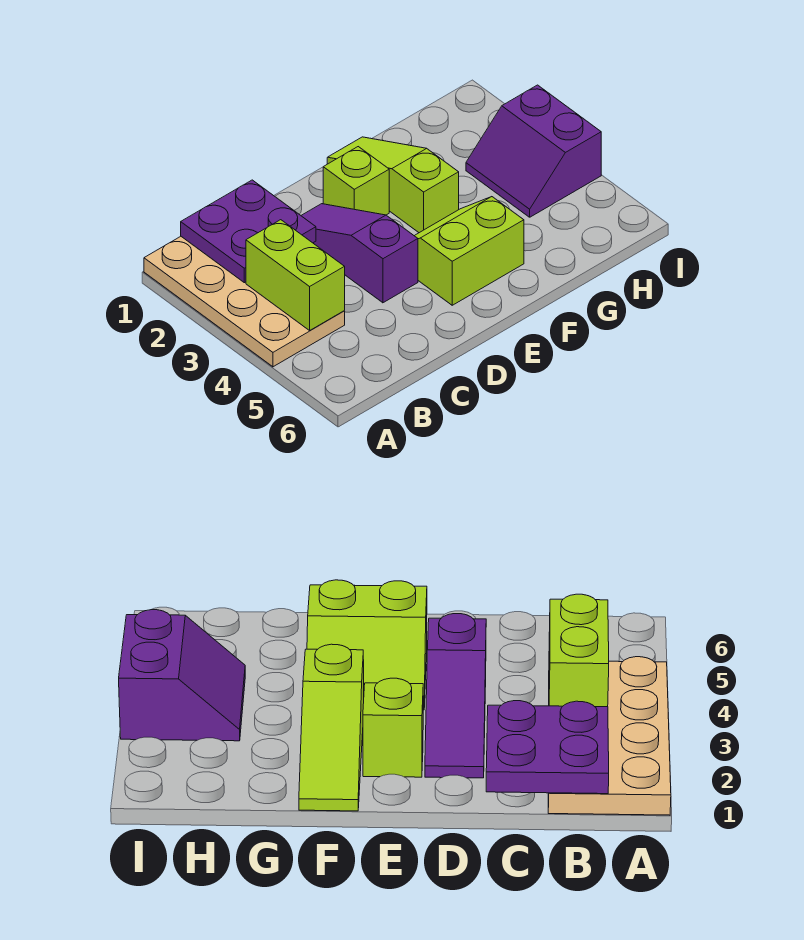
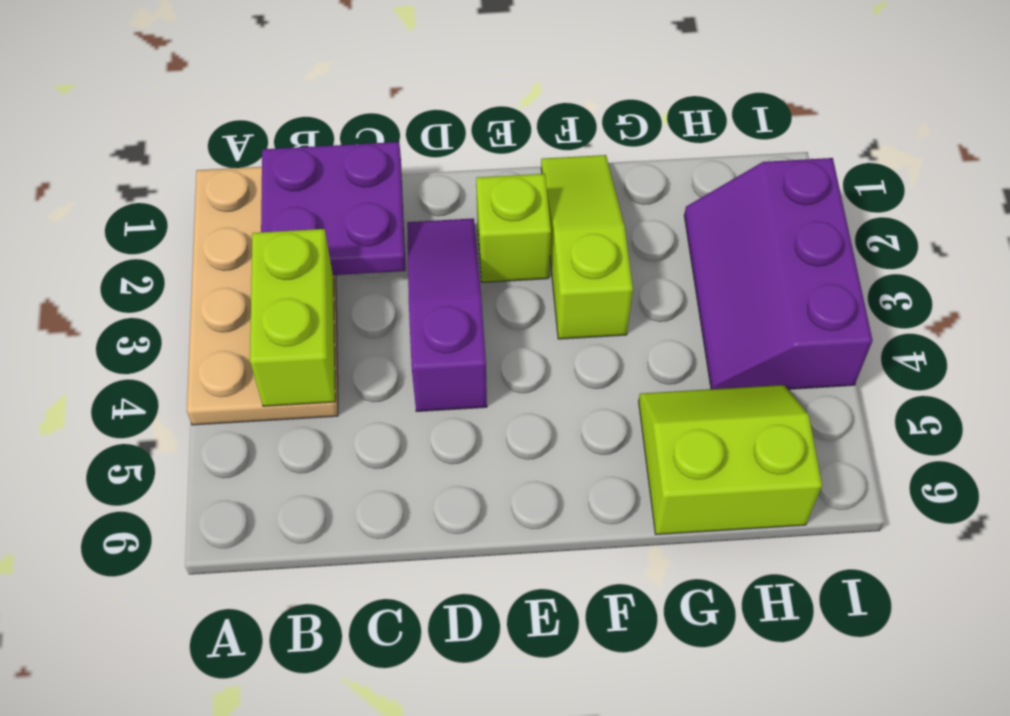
lime 2x2 slope [415,197,524,305] -> lime 2x2 slope moved to [639,385,822,535]
purple 2x2 slope [466,85,601,217] -> purple 2x3 slope [684,158,873,389]

